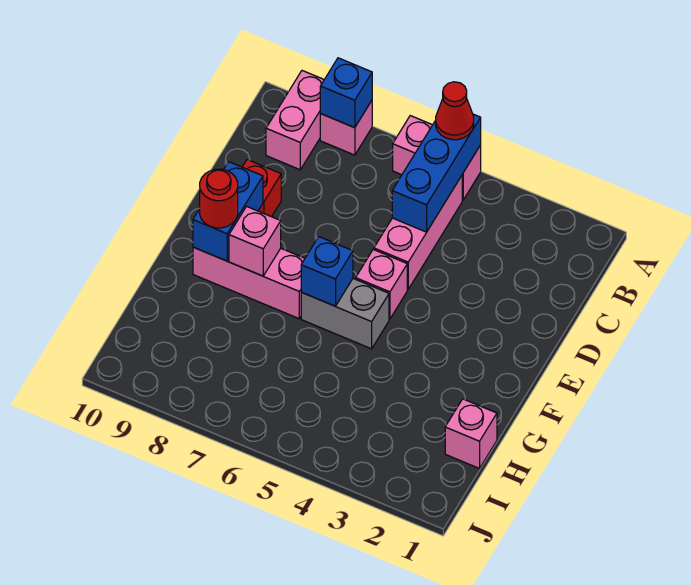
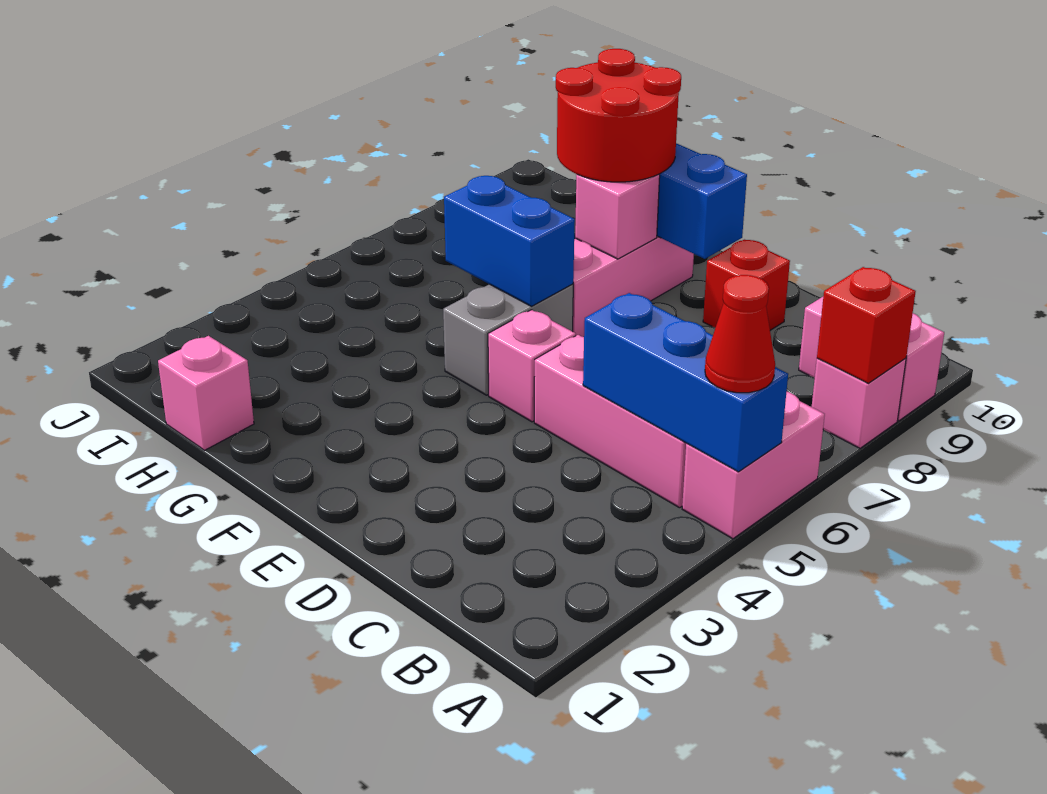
blue 1x1 brick [320,58,372,128] -> red 1x1 brick [817,267,916,383]
blue 1x1 brick [301,237,353,306] -> blue 1x2 brick [444,176,575,306]
red 1x1 round brick [200,169,238,228] -> red 2x2 round brick [556,49,681,182]

